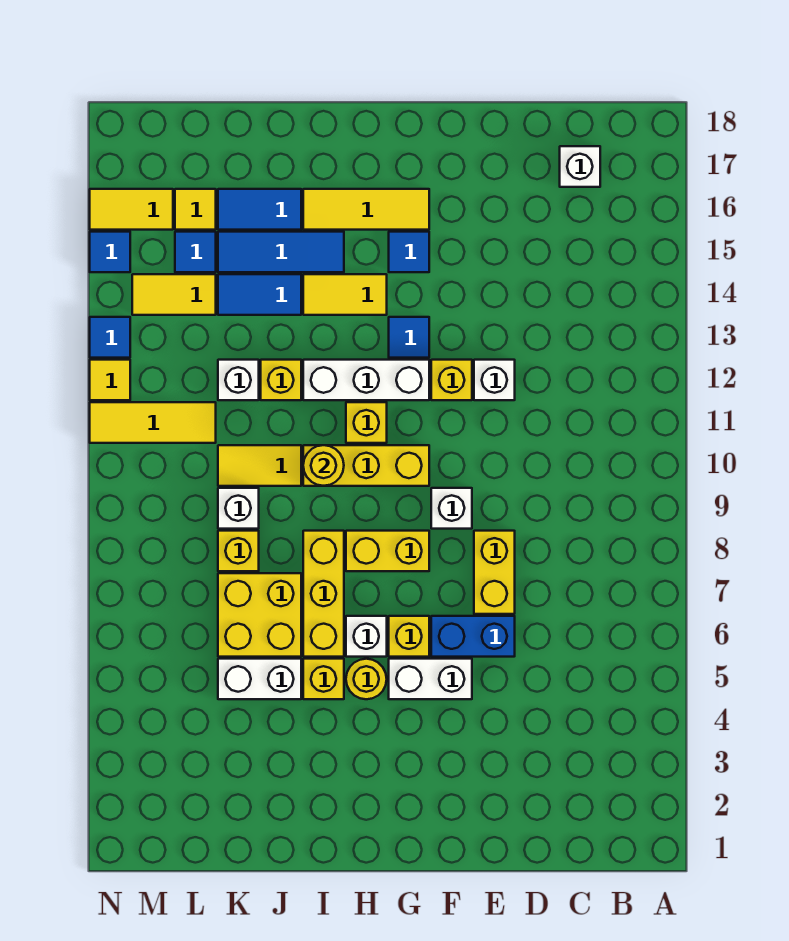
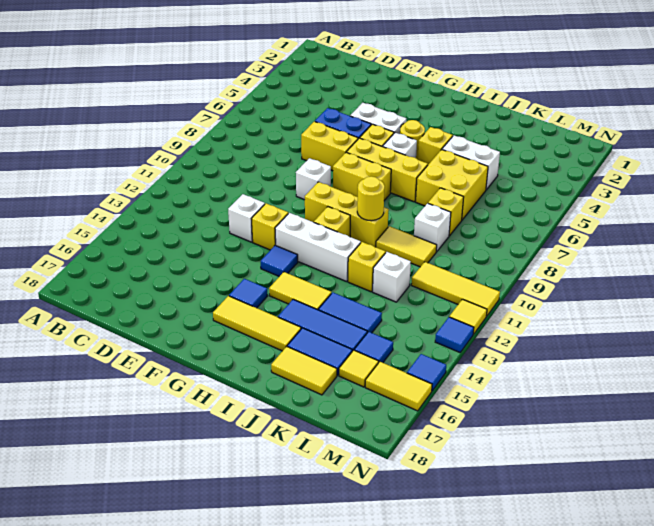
white 1x1 brick [560,146,600,187] -> none
yellow 1x2 brick [474,531,515,614] -> yellow 1x2 brick turned to [301,122,358,171]
yellow 1x3 brick [303,531,344,657] -> yellow 1x3 brick turned to [347,138,428,202]
yellow 1x2 tile [132,274,216,315] -> yellow 1x2 tile moved to [271,346,337,395]

